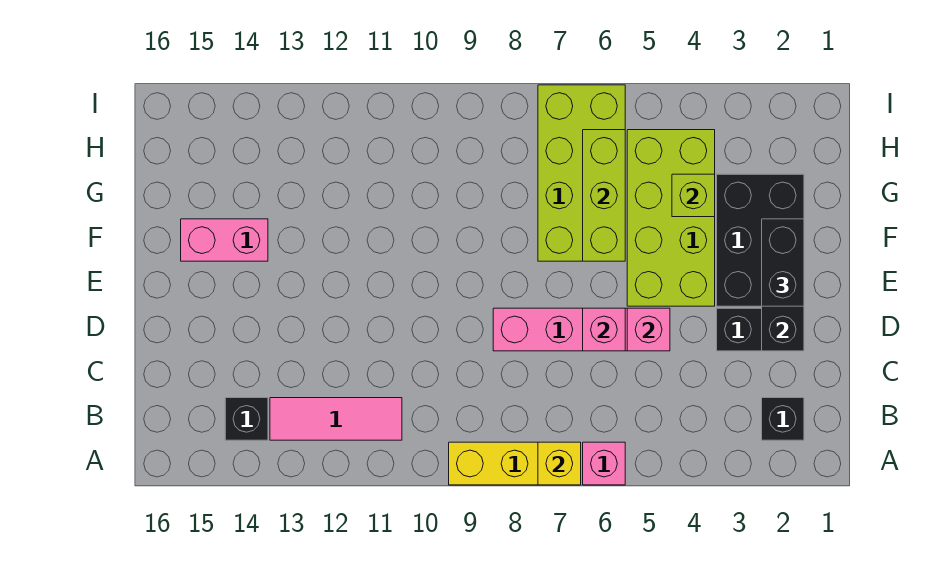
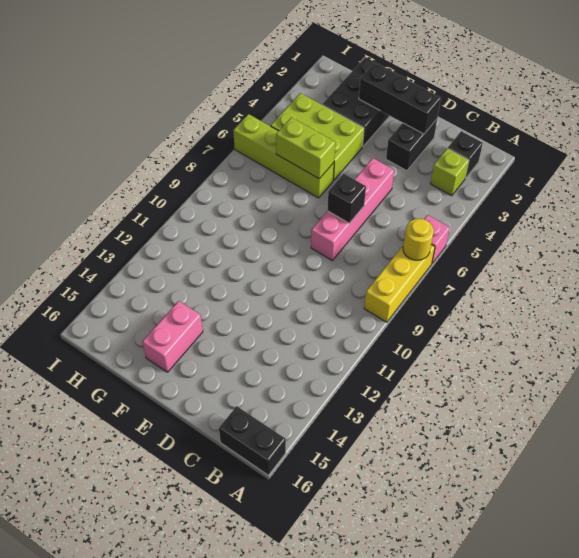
yellow 1x1 brick [538,442,581,485] -> yellow 1x1 round brick [403,219,434,260]
pink 1x3 tile [270,398,402,440] -> none
black 1x1 brick [225,398,268,440] -> black 1x1 brick moved to [327,174,366,223]
pink 1x1 brick [627,308,670,351] -> none
pink 1x1 brick [583,308,625,351] -> none
black 2x3 brick [717,174,804,306] -> black 2x3 brick turned to [322,57,406,146]
black 1x2 brick [762,219,804,306] -> black 1x2 brick moved to [219,406,286,475]
lime 2x4 brick [627,130,715,306] -> lime 2x3 brick [270,93,364,180]
lime 2x4 brick [538,85,625,261] -> lime 1x4 brick [233,114,334,198]
lime 1x3 brick [583,130,625,261] -> lime 1x2 brick [276,117,335,179]
lime 1x1 brick [672,174,715,217] -> lime 1x1 brick moved to [430,148,469,196]

